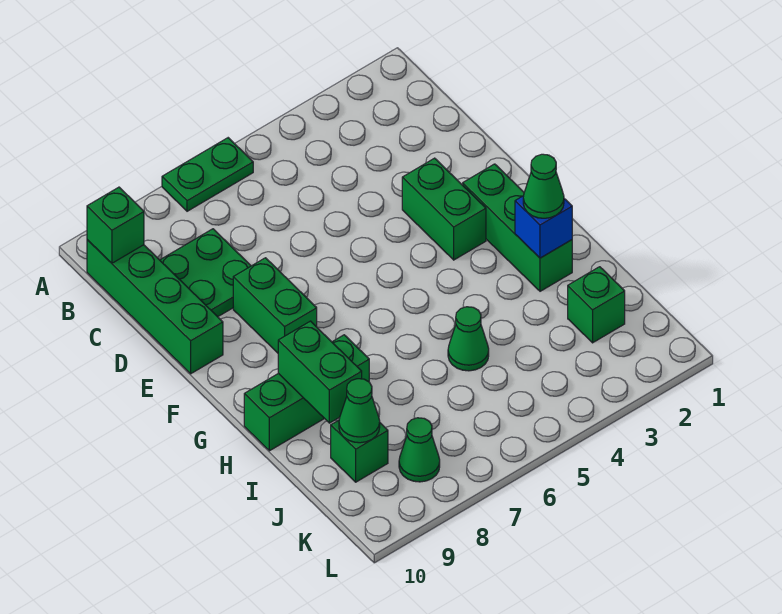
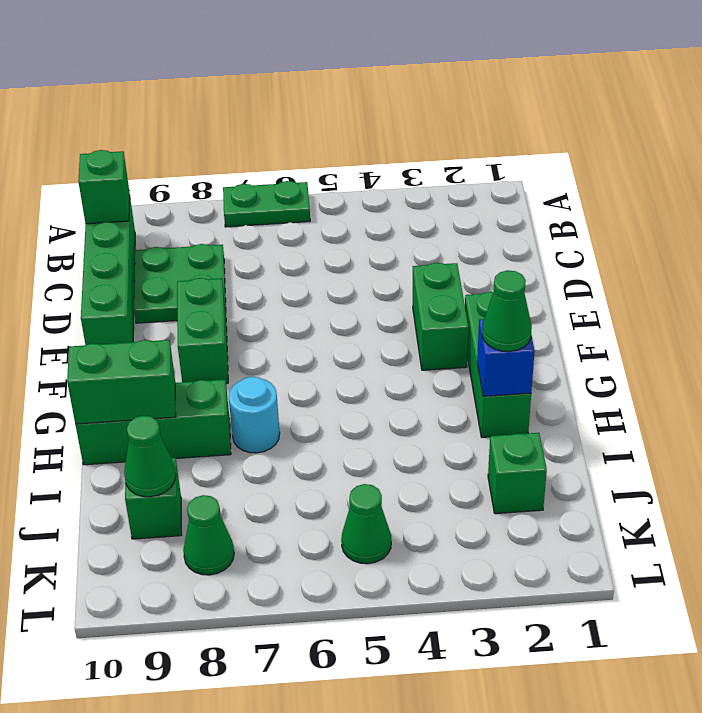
none -> cyan 1x1 round brick [229,377,280,453]
green 1x2 brick [278,321,362,423] -> green 1x2 brick turned to [67,340,176,424]
green 1x1 cone [448,307,489,371] -> green 1x1 cone moved to [341,484,391,564]

